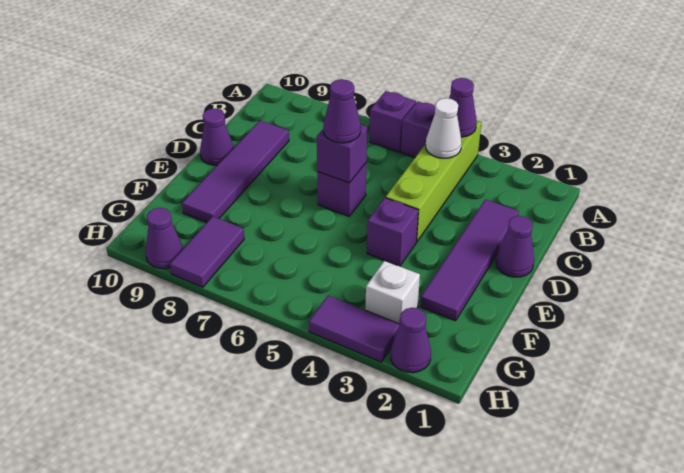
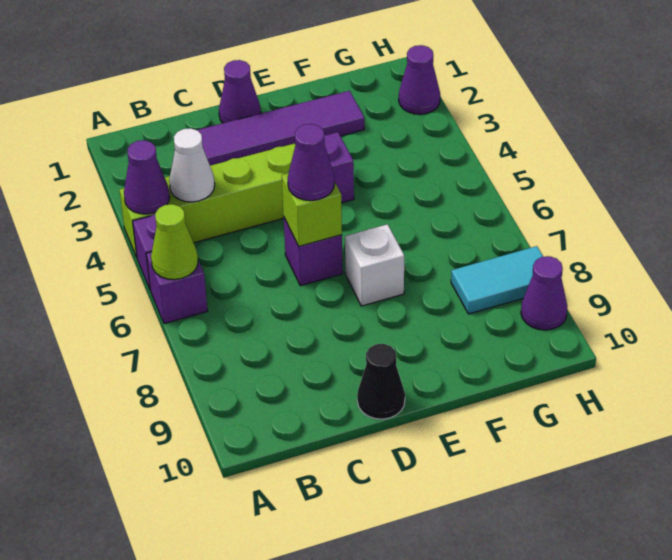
none -> lime 1x1 cone [151,204,198,280]
purple 1x4 tile [182,120,289,223] -> none
purple 1x1 brick [317,125,367,183] -> lime 1x1 brick [282,174,342,246]
purple 1x1 cone [200,108,234,165] -> black 1x1 cone [357,344,405,419]
white 1x1 brick [365,261,420,324] -> white 1x1 brick moved to [345,224,404,306]
purple 1x2 tile [170,216,244,287] -> cyan 1x2 tile [451,246,543,314]
purple 1x2 tile [309,295,400,362] -> none

